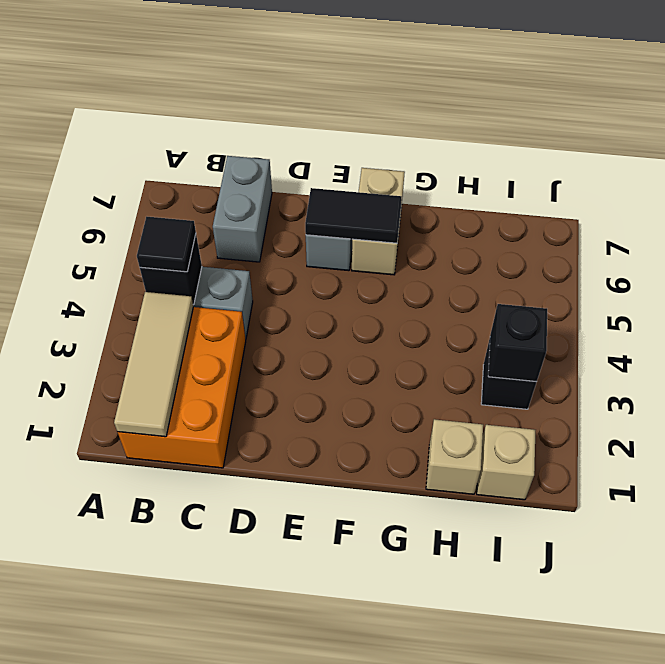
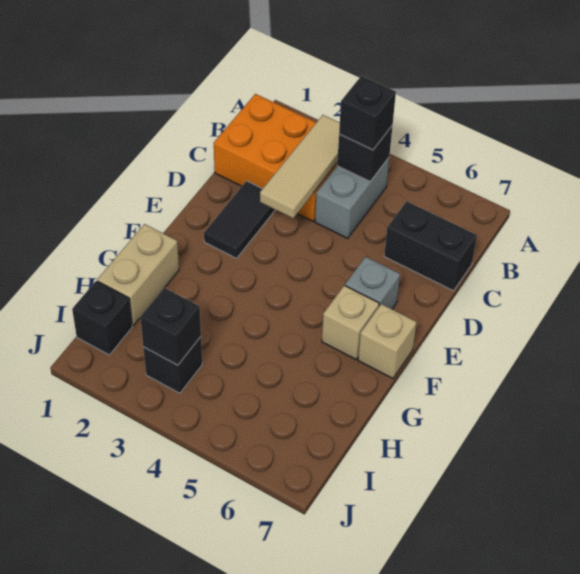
tan 1x3 tile [114,292,193,437] -> tan 1x3 tile turned to [260,115,340,218]
black 1x1 tile [137,217,196,272] -> black 1x1 brick [339,76,396,150]
grey 1x2 brick [213,156,272,262] -> black 1x2 brick [384,201,477,291]
black 1x2 tile [305,188,402,243] -> black 1x2 tile moved to [204,181,275,258]
tan 1x1 brick [426,419,483,494] -> tan 1x2 brick [97,224,179,325]
tan 1x1 brick [477,425,535,500] -> black 1x1 brick [72,281,132,355]

